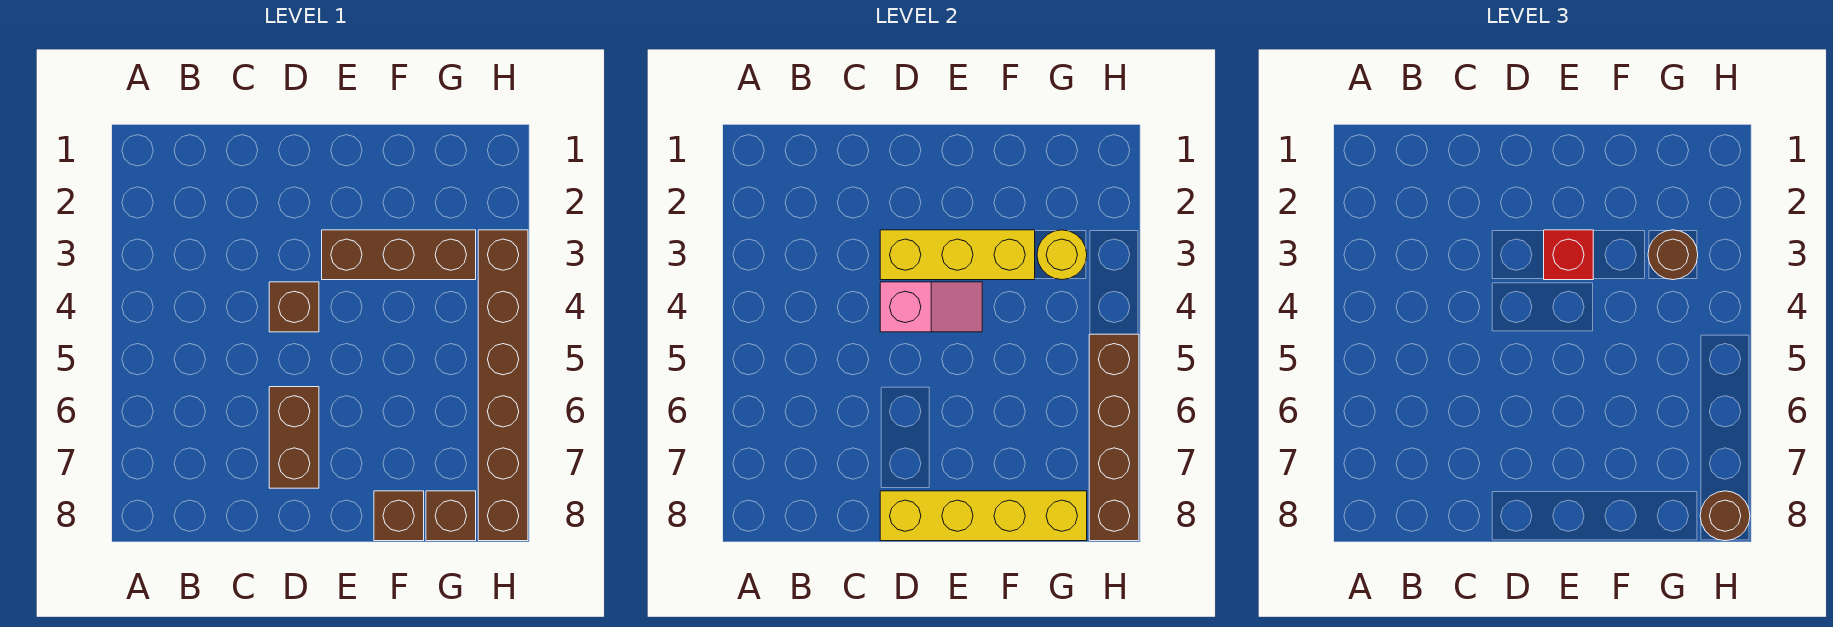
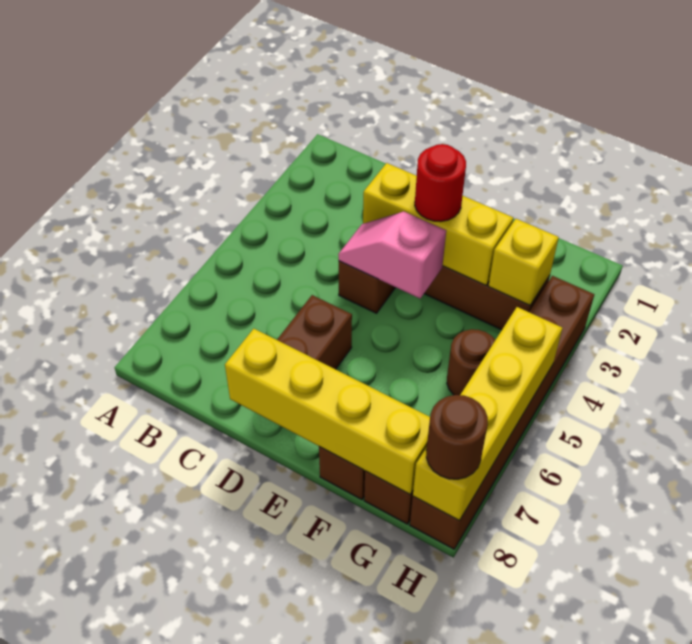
pink 1x2 slope [880,282,982,332] -> pink 1x2 slope turned to [338,212,446,298]
red 1x1 brick [1544,230,1593,280] -> red 1x1 round brick [415,144,466,222]
yellow 1x1 round brick [1037,230,1087,280] -> yellow 1x1 brick [489,219,559,305]
brown 1x1 round brick [1648,230,1698,280] -> brown 1x1 round brick moved to [447,329,495,395]
brown 1x4 brick [1089,334,1139,541] -> yellow 1x4 brick [413,307,562,521]

